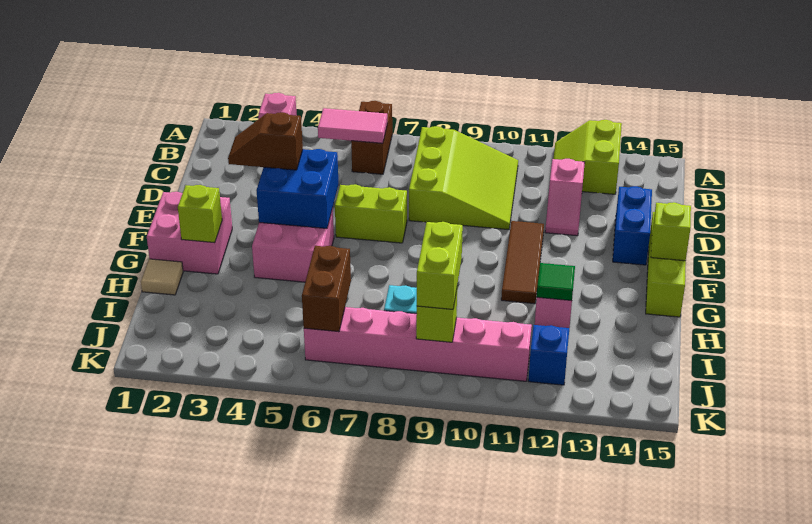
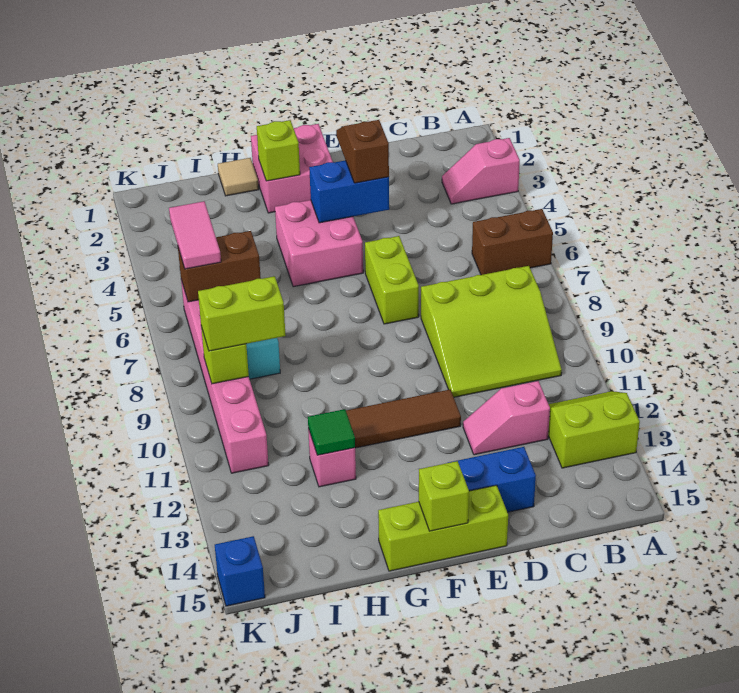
pink 1x2 tile [318,108,387,143] -> pink 1x2 tile moved to [169,201,221,269]
blue 2x2 brick [257,149,338,228] -> blue 1x2 brick [309,160,389,223]
blue 1x1 brick [528,325,569,385] -> blue 1x1 brick moved to [215,536,265,606]

